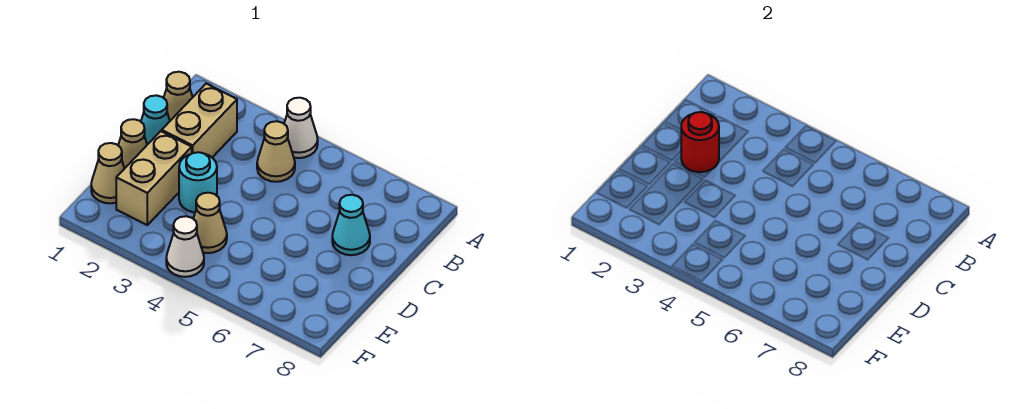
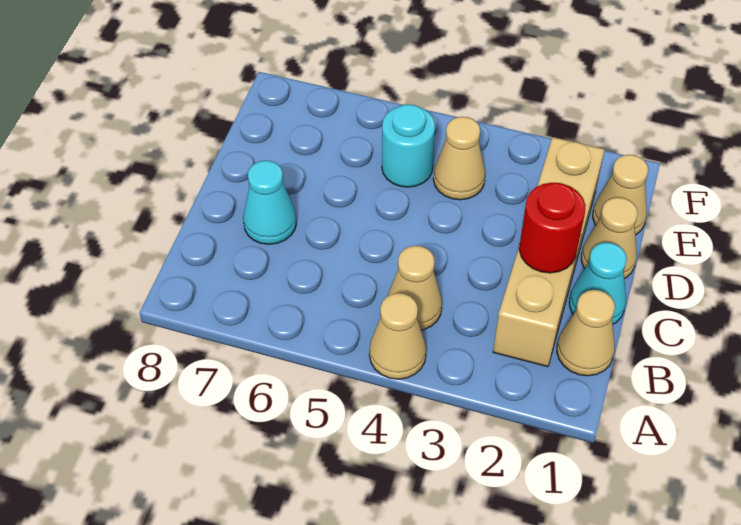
white 1x1 cone [284,98,318,158] -> tan 1x1 cone [369,293,426,379]
cyan 1x1 round brick [179,152,217,212] -> cyan 1x1 round brick moved to [382,104,435,187]
white 1x1 cone [166,216,204,277] -> none

